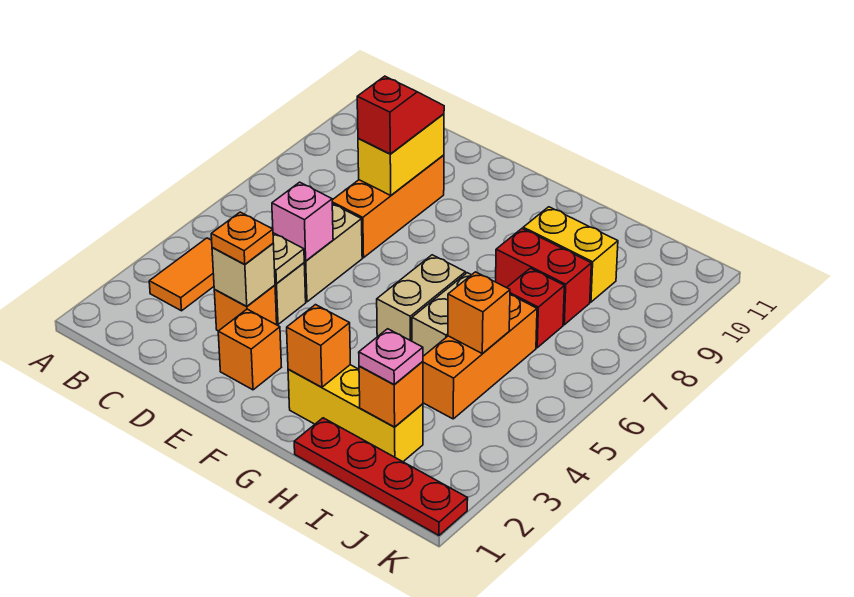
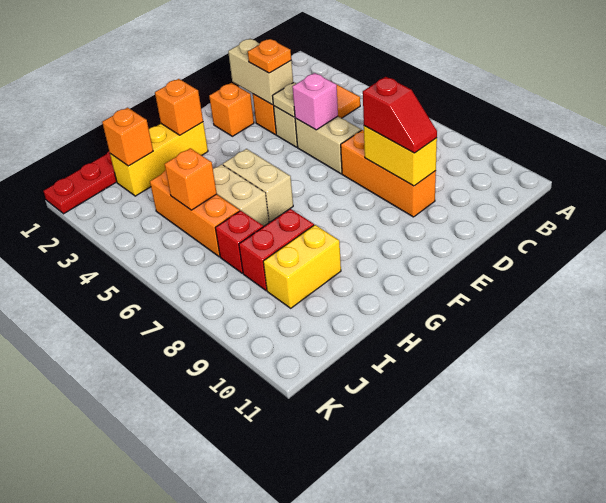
tan 1x1 brick [212,244,275,306] -> tan 1x2 brick [228,39,293,105]
pink 1x1 plate [359,329,423,385] -> none

